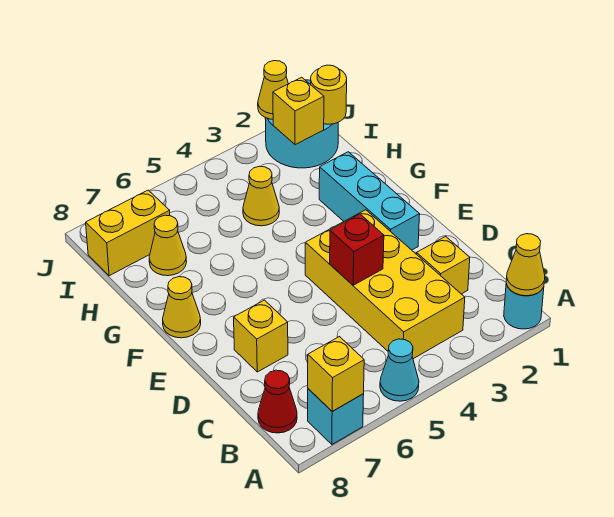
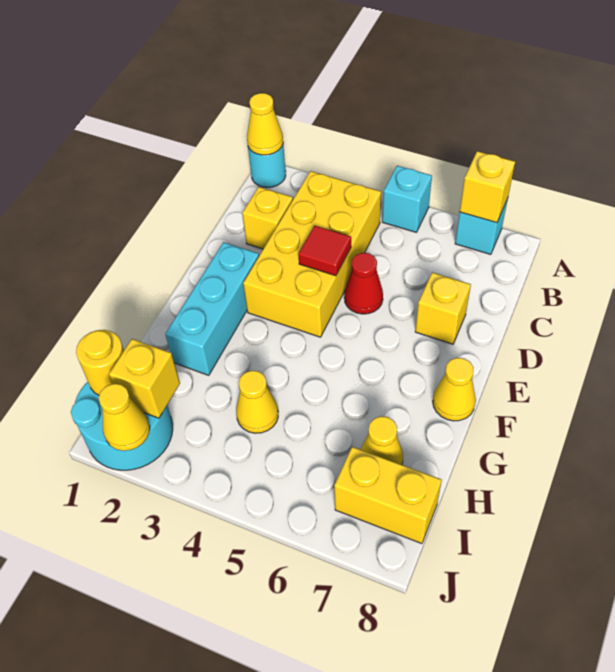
cyan 1x1 cone [380,339,419,401] -> cyan 1x1 brick [382,166,432,232]
red 1x1 cone [258,370,297,433] -> red 1x1 cone moved to [344,253,383,314]
red 1x1 brick [330,214,384,285] -> red 1x1 tile [298,226,351,276]

